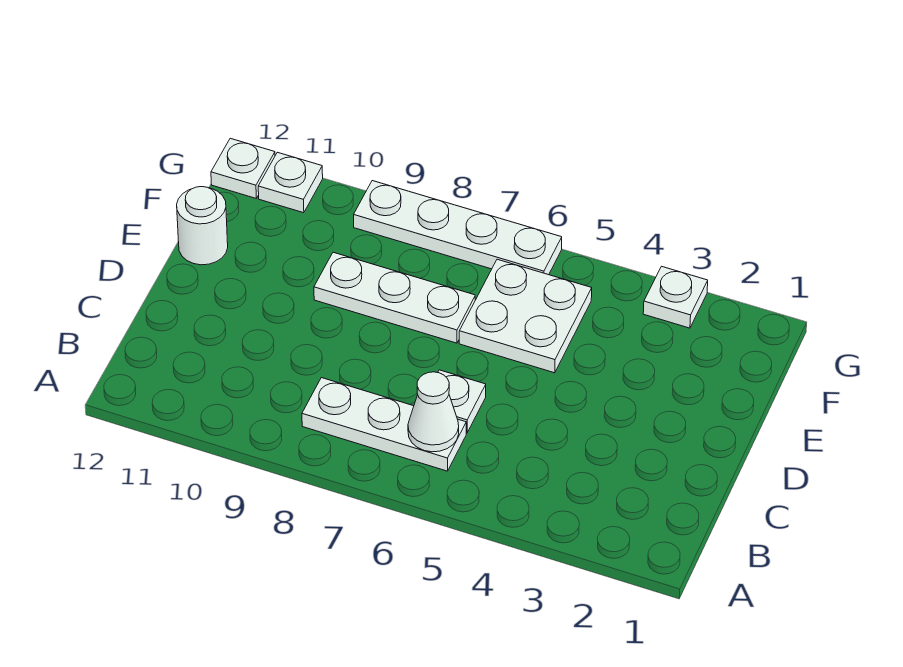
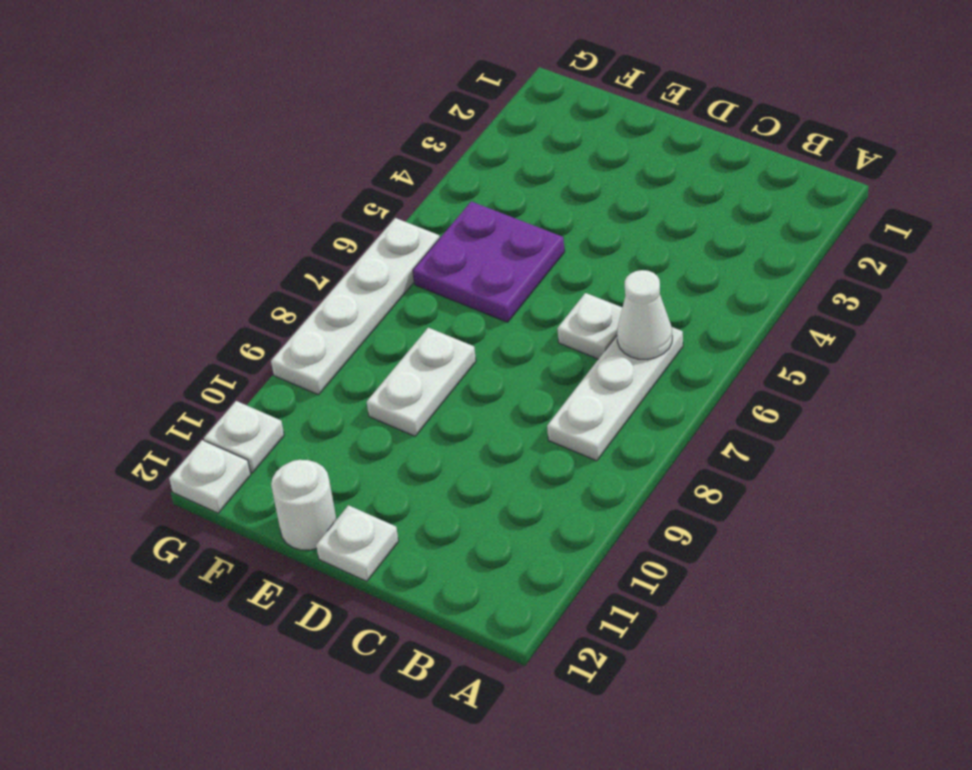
white 2x2 plate [459,259,592,373] -> purple 2x2 plate [413,201,565,322]
white 1x3 plate [314,252,475,343] -> white 1x2 plate [367,328,476,436]
white 1x1 plate [643,266,708,328] -> white 1x1 plate moved to [316,505,399,581]

